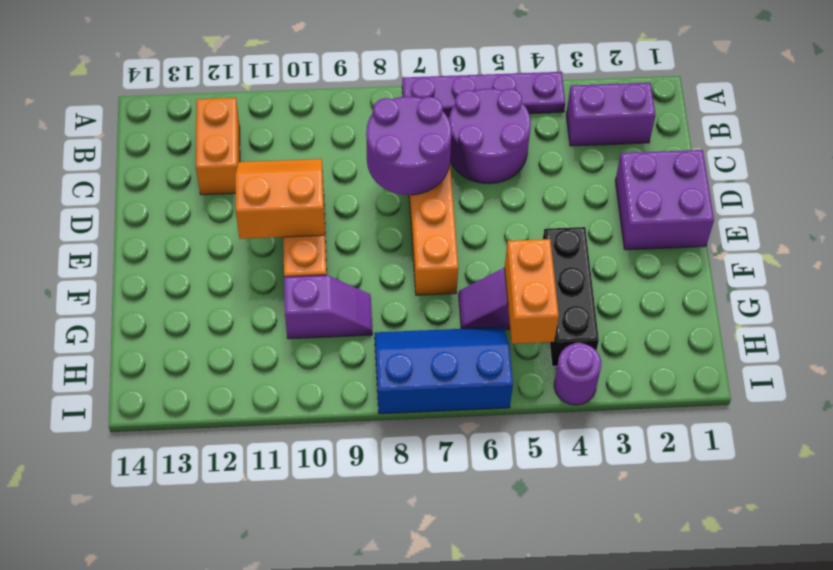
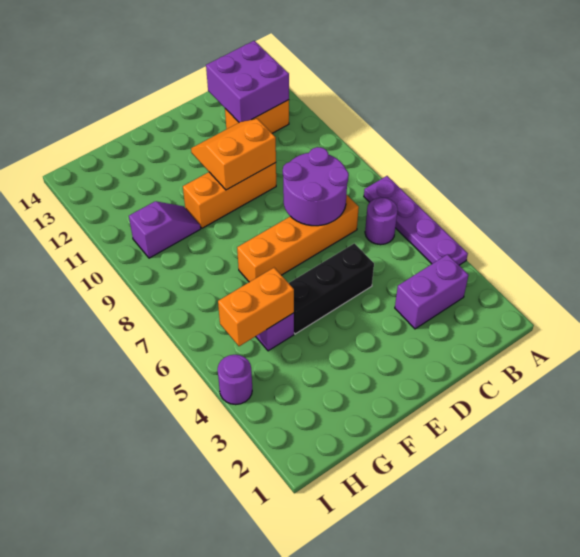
purple 1x2 brick [566,83,656,146] -> purple 1x2 brick turned to [395,254,469,329]
purple 2x2 round brick [449,89,531,184] -> purple 1x1 round brick [365,197,398,245]
purple 2x2 brick [615,150,714,250] -> purple 2x2 brick moved to [206,41,289,122]
orange 2x2 slope [235,159,325,239] -> orange 2x2 slope turned to [191,119,276,190]
black 1x3 brick [543,227,599,366] -> black 1x3 brick moved to [289,243,374,334]
purple 1x2 slope [284,275,373,339] -> purple 1x2 slope turned to [129,201,201,258]
blue 2x3 slope [375,327,513,414] -> none

